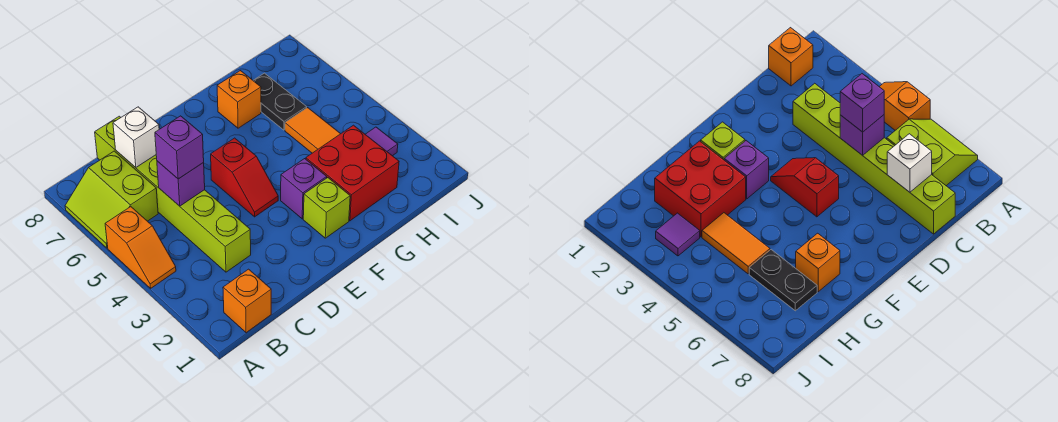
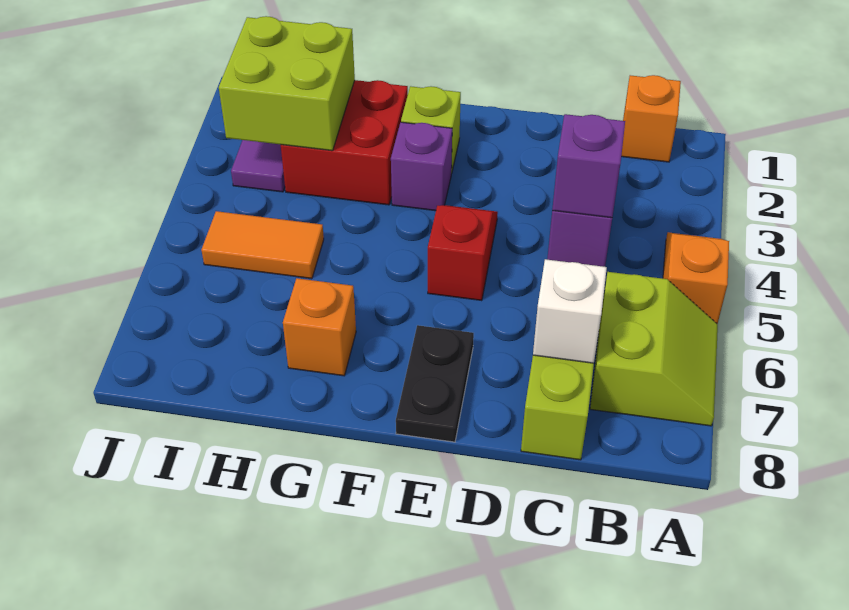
none -> lime 2x2 brick [219,16,355,151]
orange 1x2 tile [285,108,340,153] -> orange 1x2 tile turned to [201,211,324,279]
black 1x2 plate [253,73,307,130] -> black 1x2 plate moved to [396,325,474,442]

